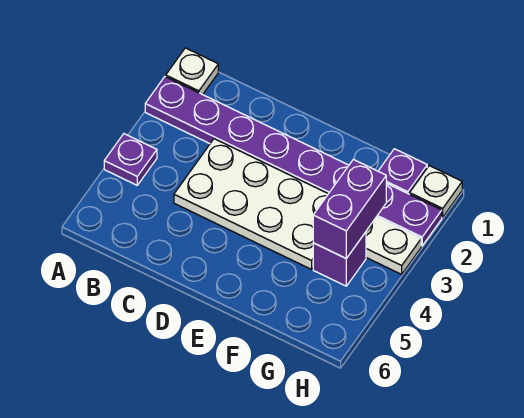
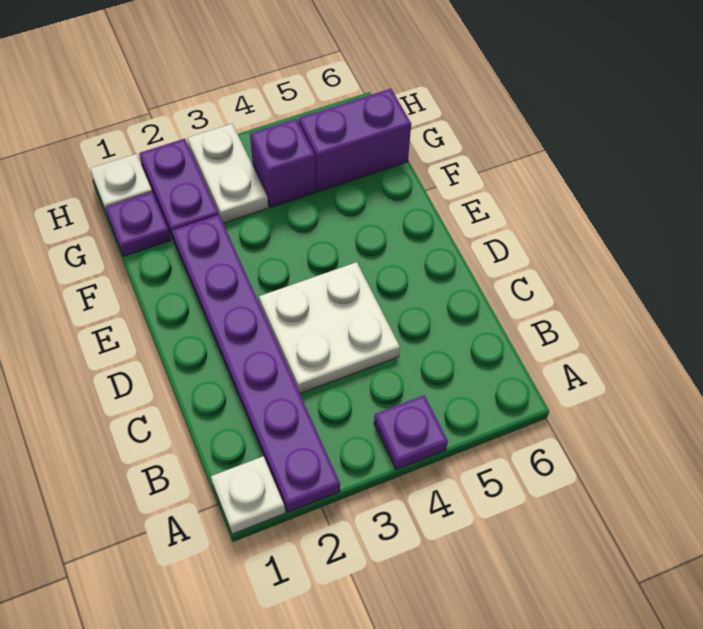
white 2x4 plate [174,139,328,269] -> white 2x2 plate [259,262,400,393]
purple 1x2 brick [313,159,386,258] -> purple 1x2 brick moved to [299,89,411,192]

